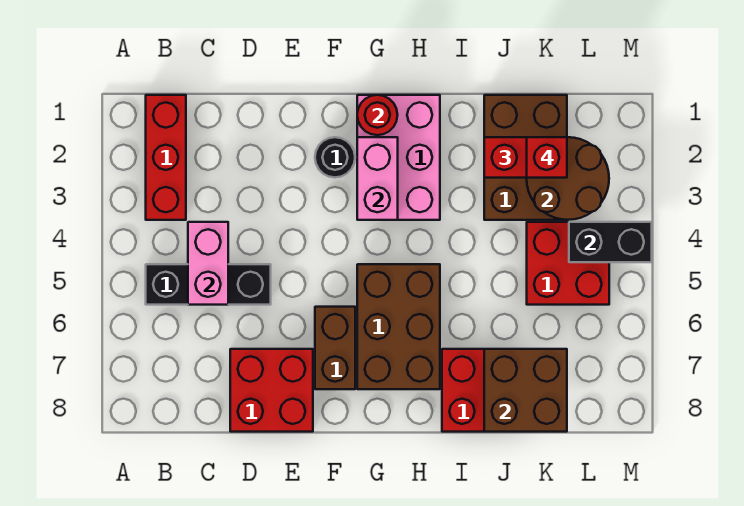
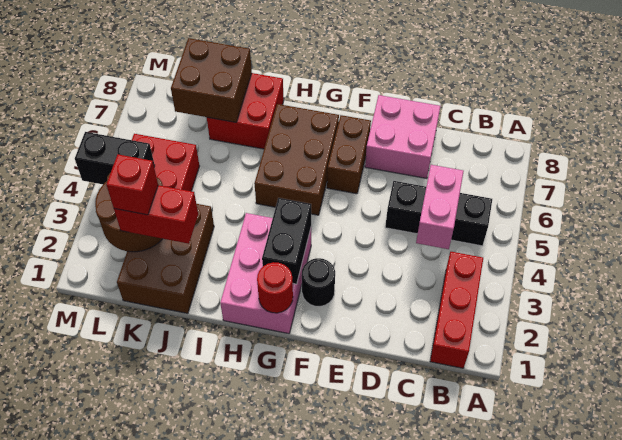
red 2x2 brick [230,349,313,432] -> pink 2x2 brick [365,95,440,178]
pink 1x2 brick [357,137,398,220] -> black 1x2 brick [262,198,311,284]

